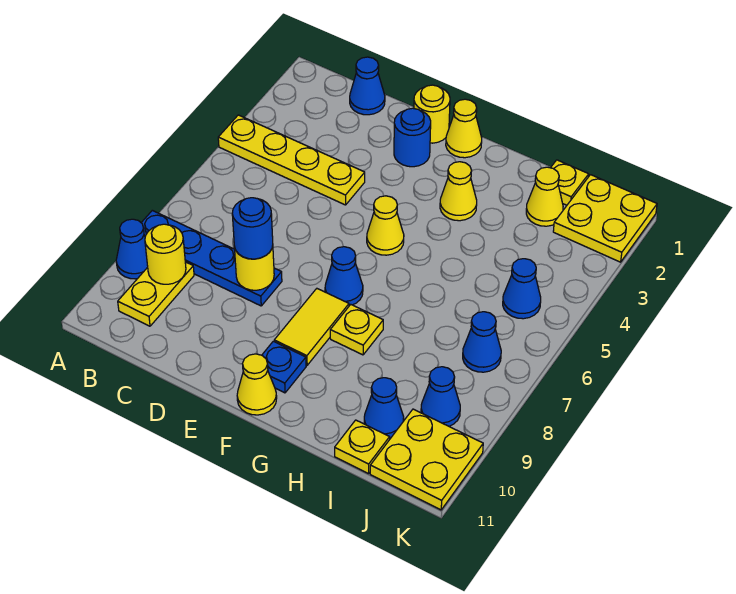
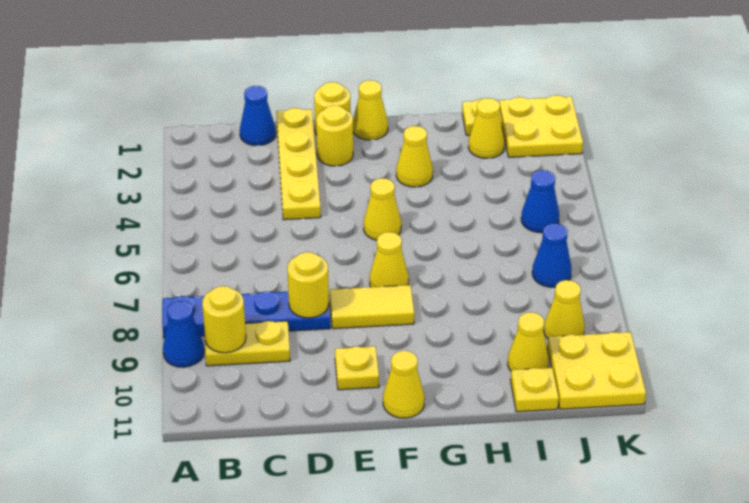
yellow 1x4 plate [218,115,365,205] -> yellow 1x4 plate turned to [276,108,321,220]
yellow 1x2 plate [118,262,194,326] -> yellow 1x2 plate turned to [205,321,290,366]
blue 1x1 round brick [232,198,273,259] -> none
blue 1x1 round brick [394,108,431,167] -> yellow 1x1 round brick [316,106,353,166]
blue 1x1 cone [325,247,363,306] -> yellow 1x1 cone [370,232,409,287]
yellow 1x2 tile [274,289,349,365] -> yellow 1x2 tile turned to [330,285,414,329]
blue 1x1 plate [262,341,306,393] -> none
yellow 1x1 plate [330,305,383,355] -> yellow 1x1 plate moved to [335,346,379,390]
blue 1x1 cone [364,378,404,438] -> yellow 1x1 cone [508,312,549,371]
blue 1x1 cone [421,367,460,426] -> yellow 1x1 cone [544,280,585,339]

